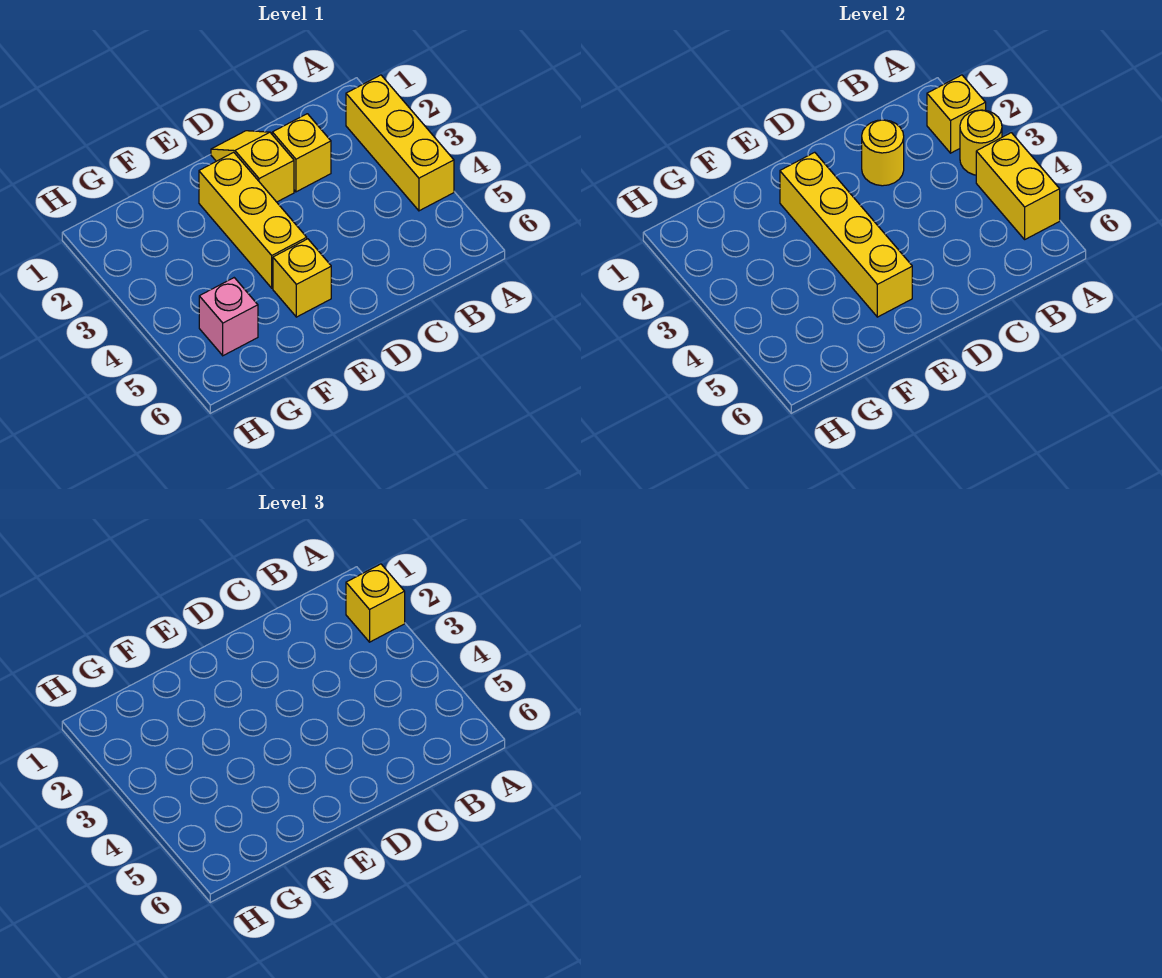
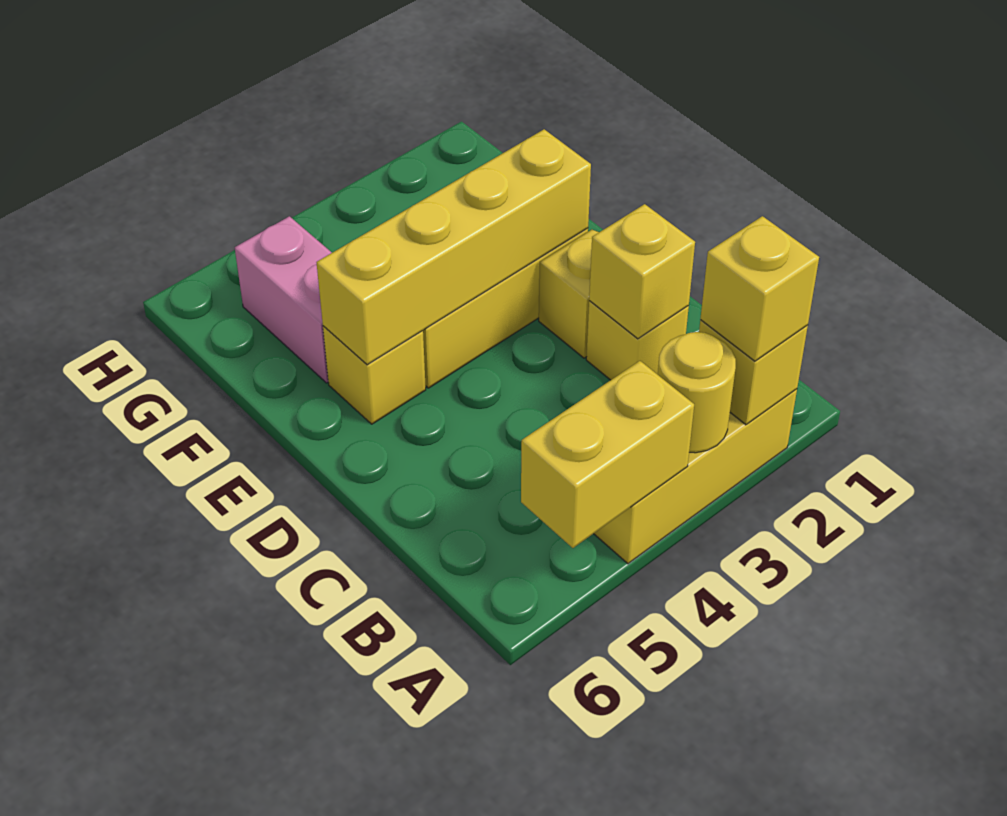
yellow 1x1 round brick [862,120,904,186] -> yellow 1x1 brick [589,204,695,339]
pink 1x1 brick [199,278,258,356] -> pink 1x2 brick [235,216,332,383]

